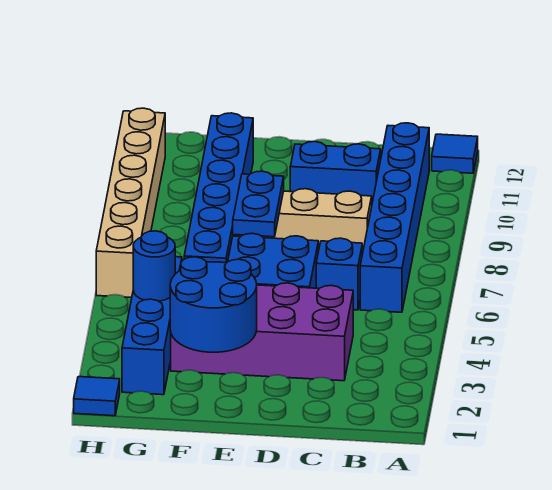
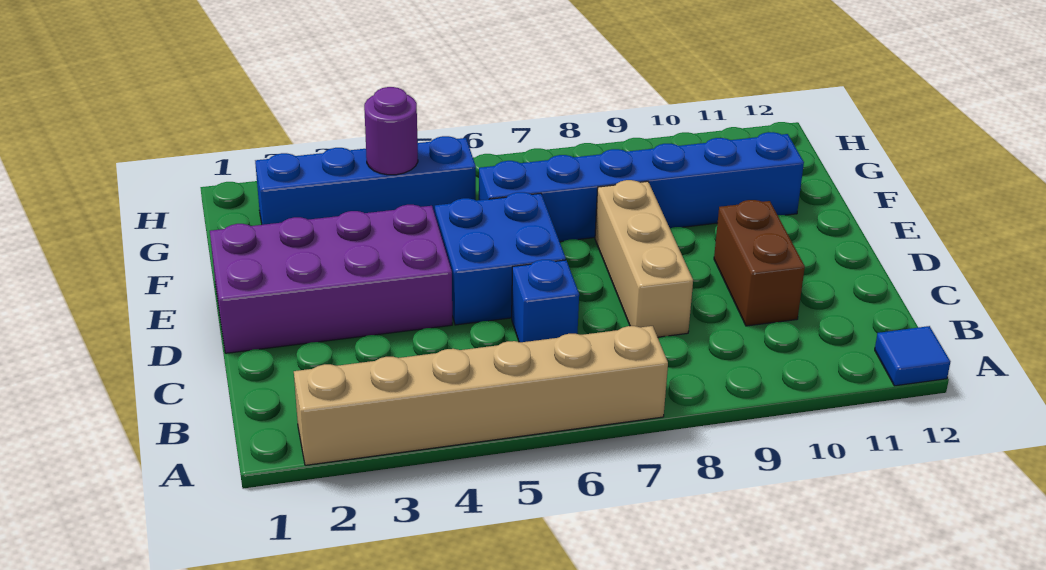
blue 1x6 brick [360,123,429,312] -> none
purple 2x4 brick [171,283,353,381] -> purple 2x4 brick turned to [210,205,452,353]
blue 1x2 brick [290,141,381,202] -> brown 1x2 brick [714,200,805,326]
blue 2x2 round brick [170,257,257,352] -> none
blue 1x2 plate [233,171,284,237] -> none
blue 1x1 round brick [133,231,175,301] -> purple 1x1 round brick [364,87,418,175]
blue 1x1 tile [74,377,120,416] -> none
tan 1x6 brick [96,108,165,298] -> tan 1x6 brick moved to [294,326,668,465]

